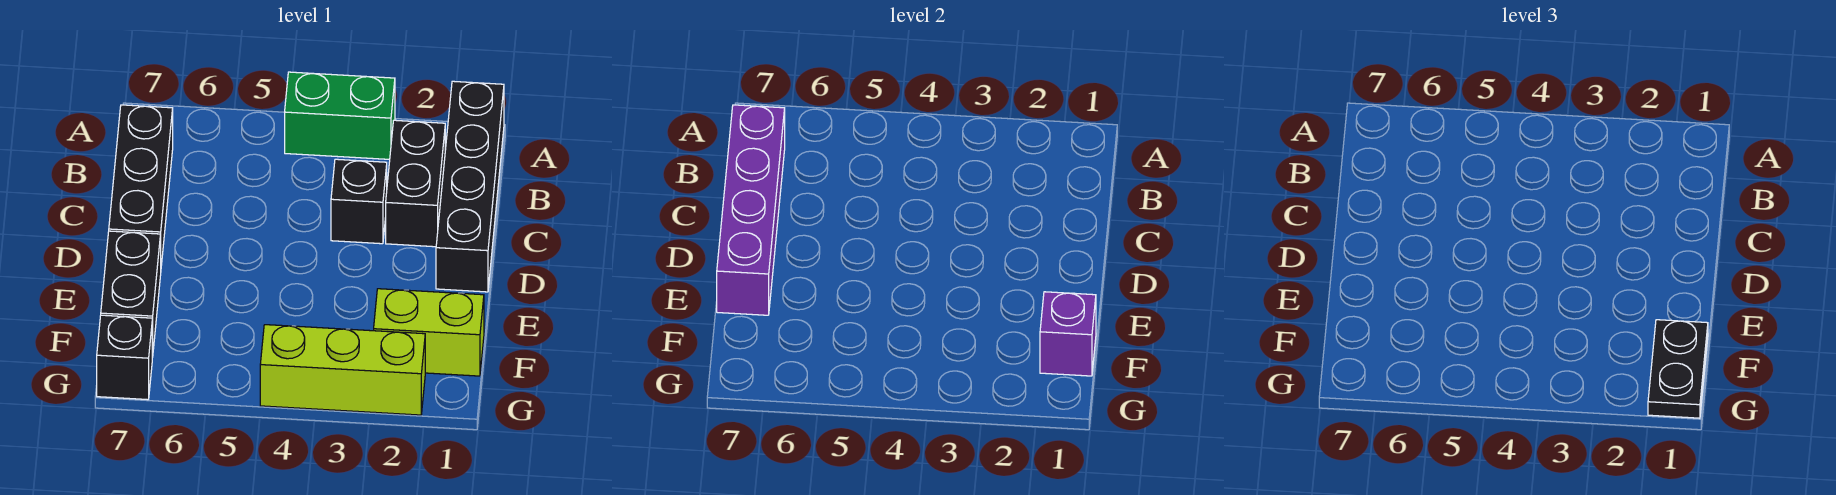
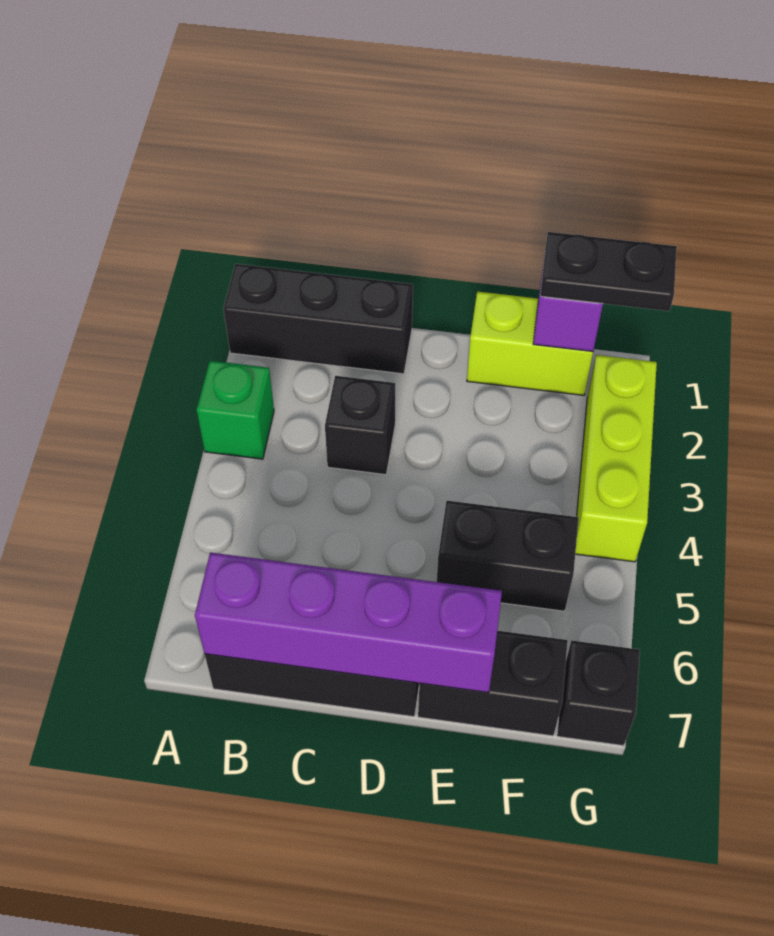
black 1x4 brick [436,81,504,292] -> black 1x3 brick [223,264,413,374]
green 1x2 brick [285,72,395,159] -> green 1x1 brick [197,361,274,459]
black 1x2 brick [386,120,445,247] -> black 1x2 brick moved to [437,501,579,611]
lime 1x2 brick [374,289,484,376] -> lime 1x2 brick turned to [467,291,593,395]

